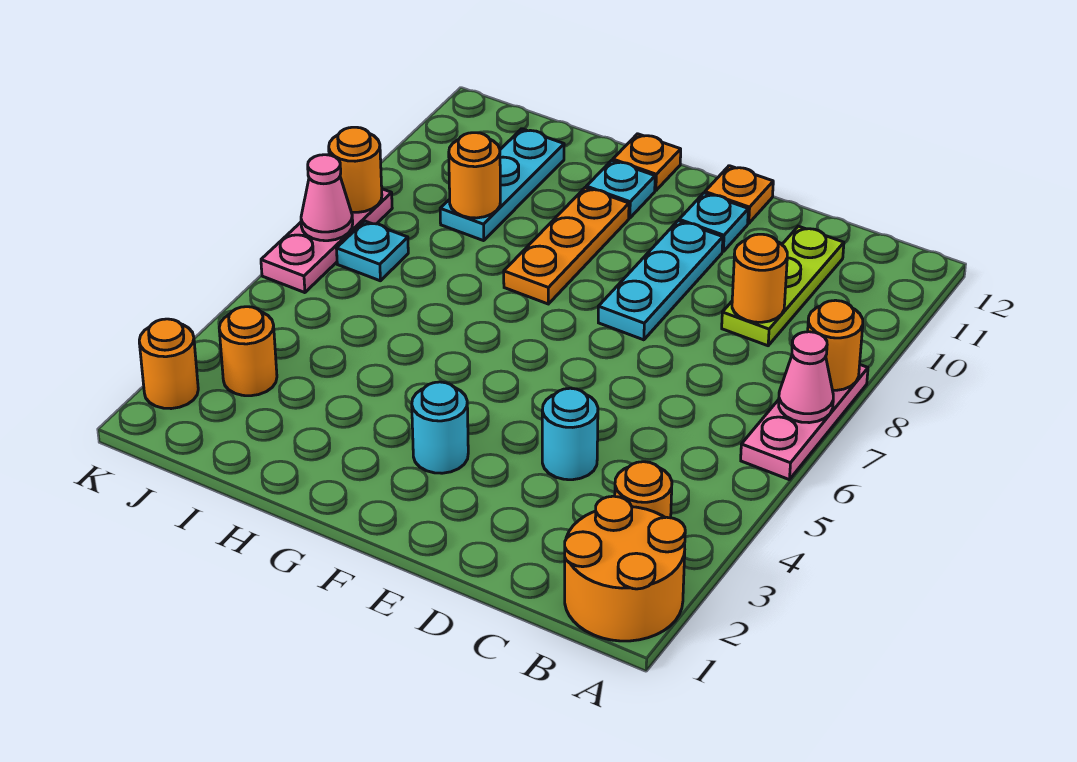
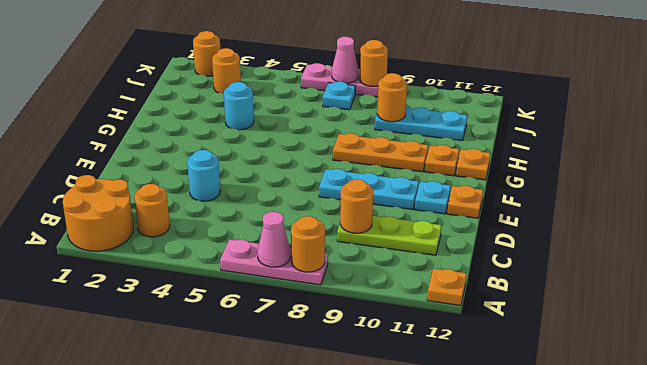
none -> orange 1x1 plate [427,268,466,306]
cyan 1x1 round brick [412,382,468,473] -> cyan 1x1 round brick moved to [224,82,254,130]
cyan 1x1 plate [586,160,655,218] -> orange 1x1 plate [425,145,459,176]

